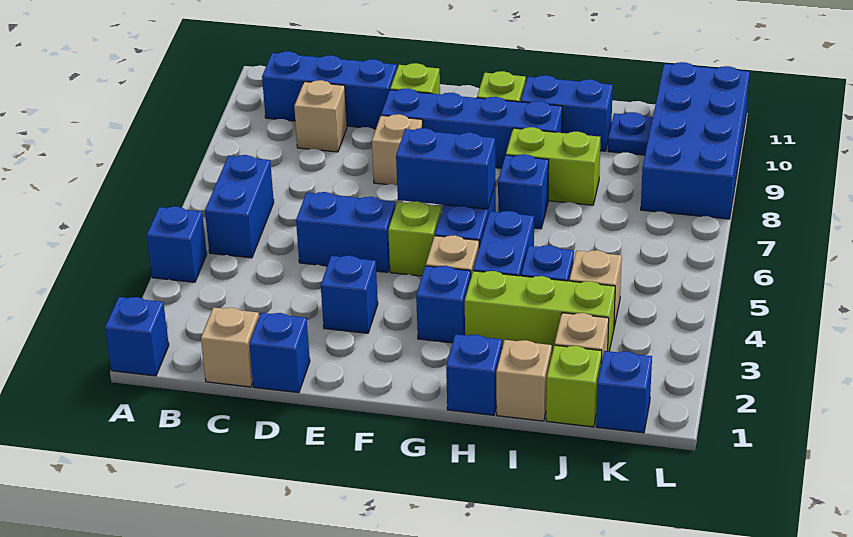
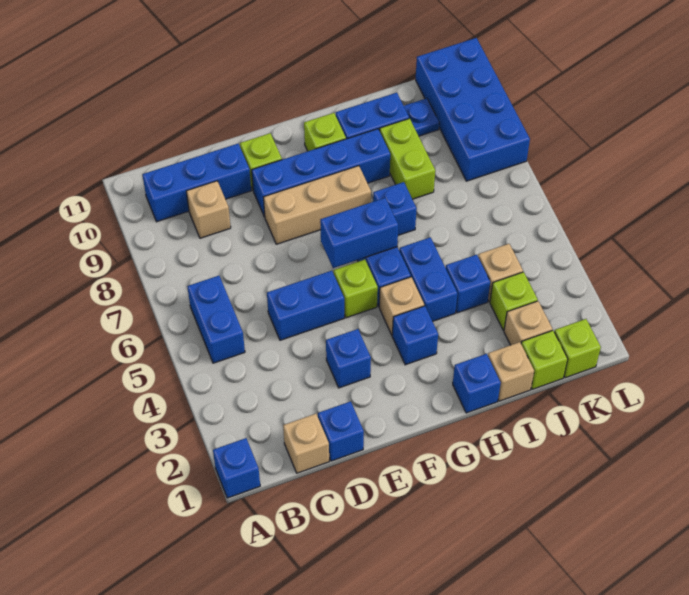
blue 1x1 brick [147,207,207,282] -> none
tan 1x1 brick [372,114,423,185] -> tan 1x3 brick [264,166,371,244]
lime 1x3 brick [465,271,615,352] -> lime 1x1 brick [490,272,538,330]
lime 1x2 brick [506,127,600,205] -> lime 1x2 brick turned to [380,118,435,199]
blue 1x1 brick [596,351,652,433] -> lime 1x1 brick [554,319,601,378]

